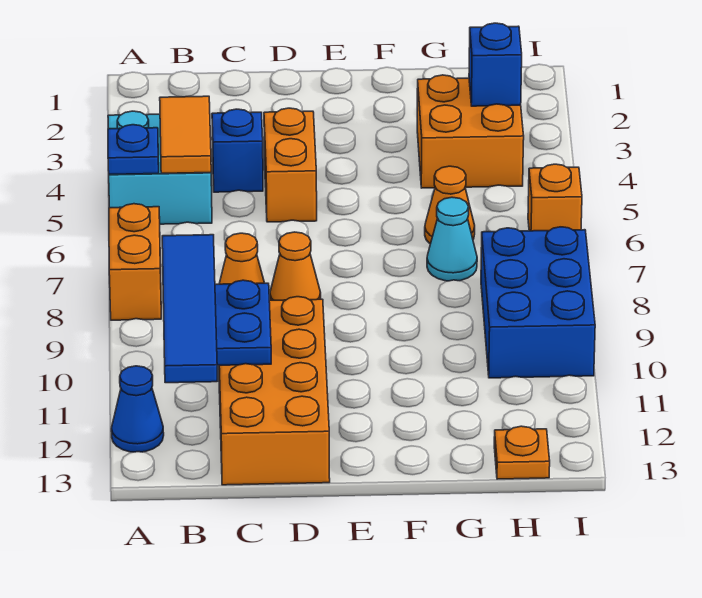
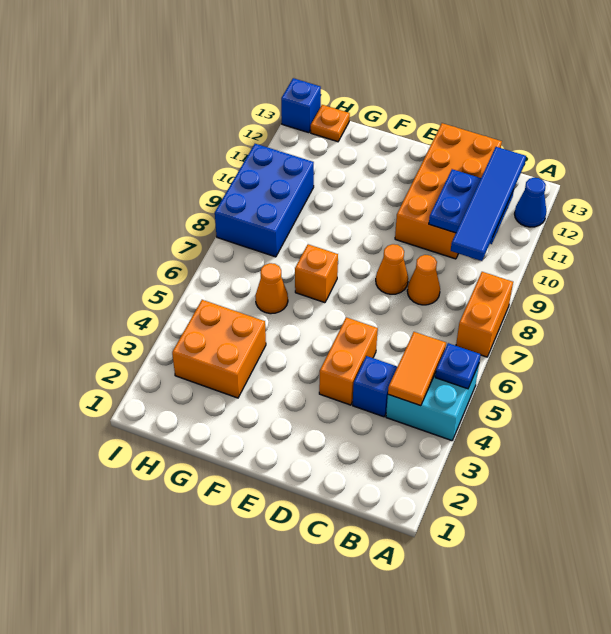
cyan 1x1 cone [427,197,477,281] -> none
blue 1x1 brick [469,23,522,106] -> blue 1x1 brick moved to [281,78,321,133]
orange 1x1 brick [528,164,582,231] -> orange 1x1 brick moved to [295,244,338,303]

